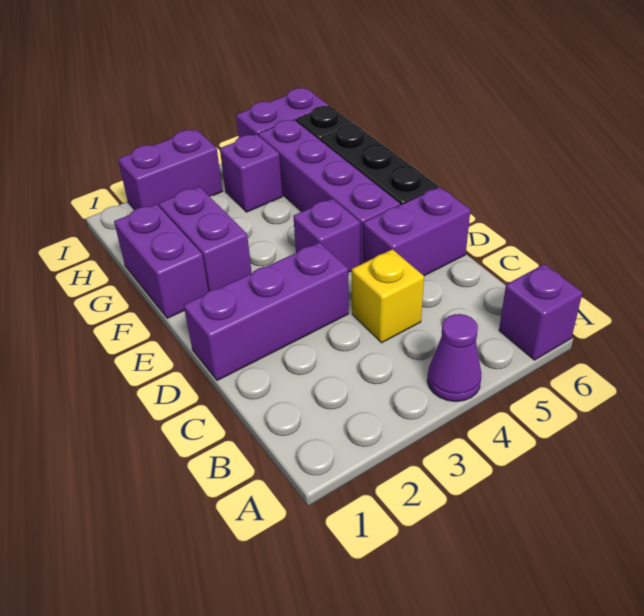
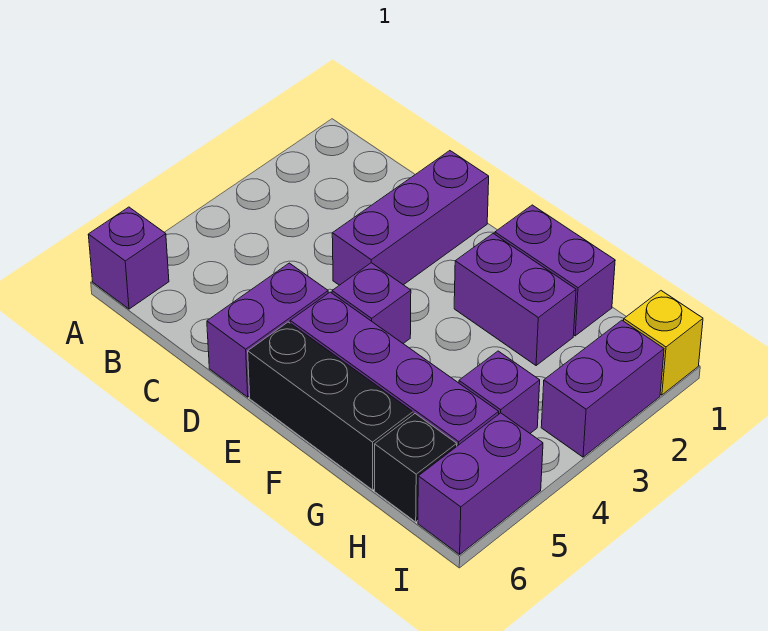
purple 1x1 cone [427,314,481,402] -> none
yellow 1x1 brick [352,249,424,343] -> yellow 1x1 brick moved to [624,291,703,395]

